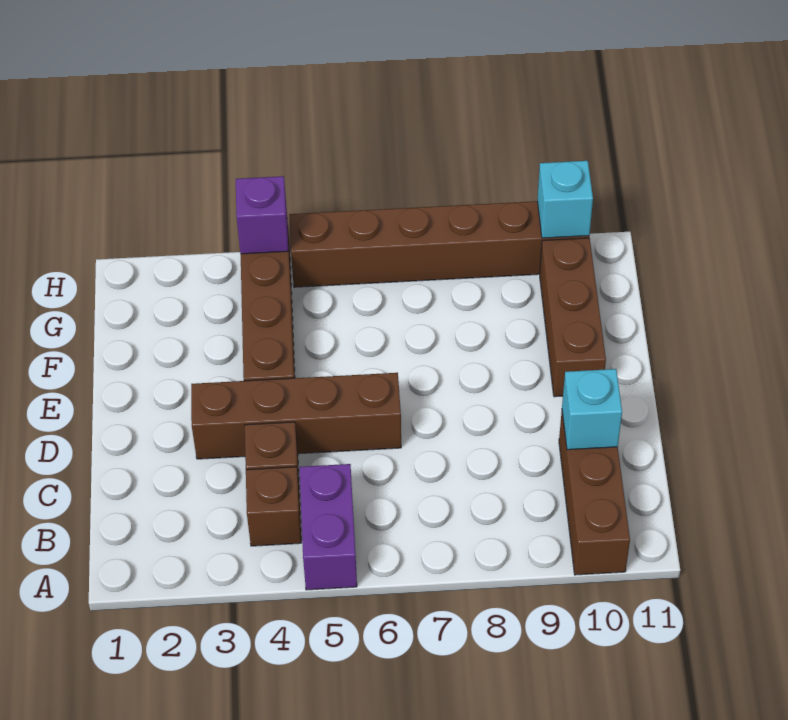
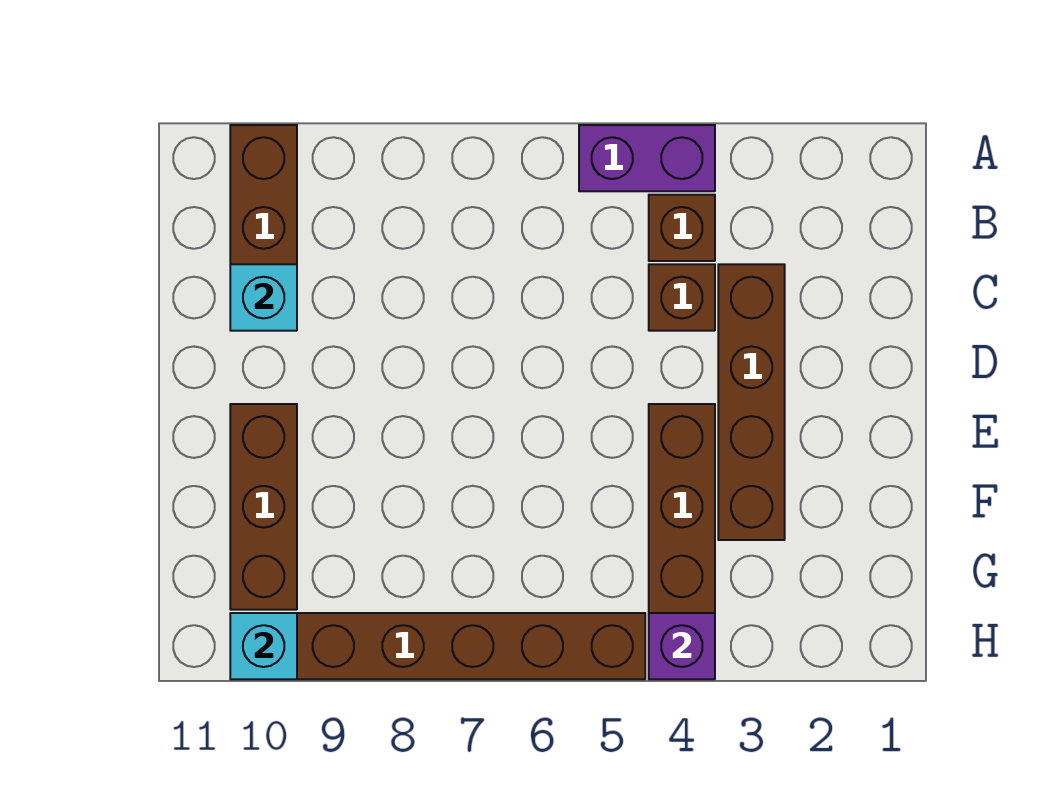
purple 1x2 brick [299,464,357,590] -> purple 1x2 brick turned to [579,125,715,191]
brown 1x4 brick [191,373,401,459] -> brown 1x4 brick turned to [718,264,785,540]

